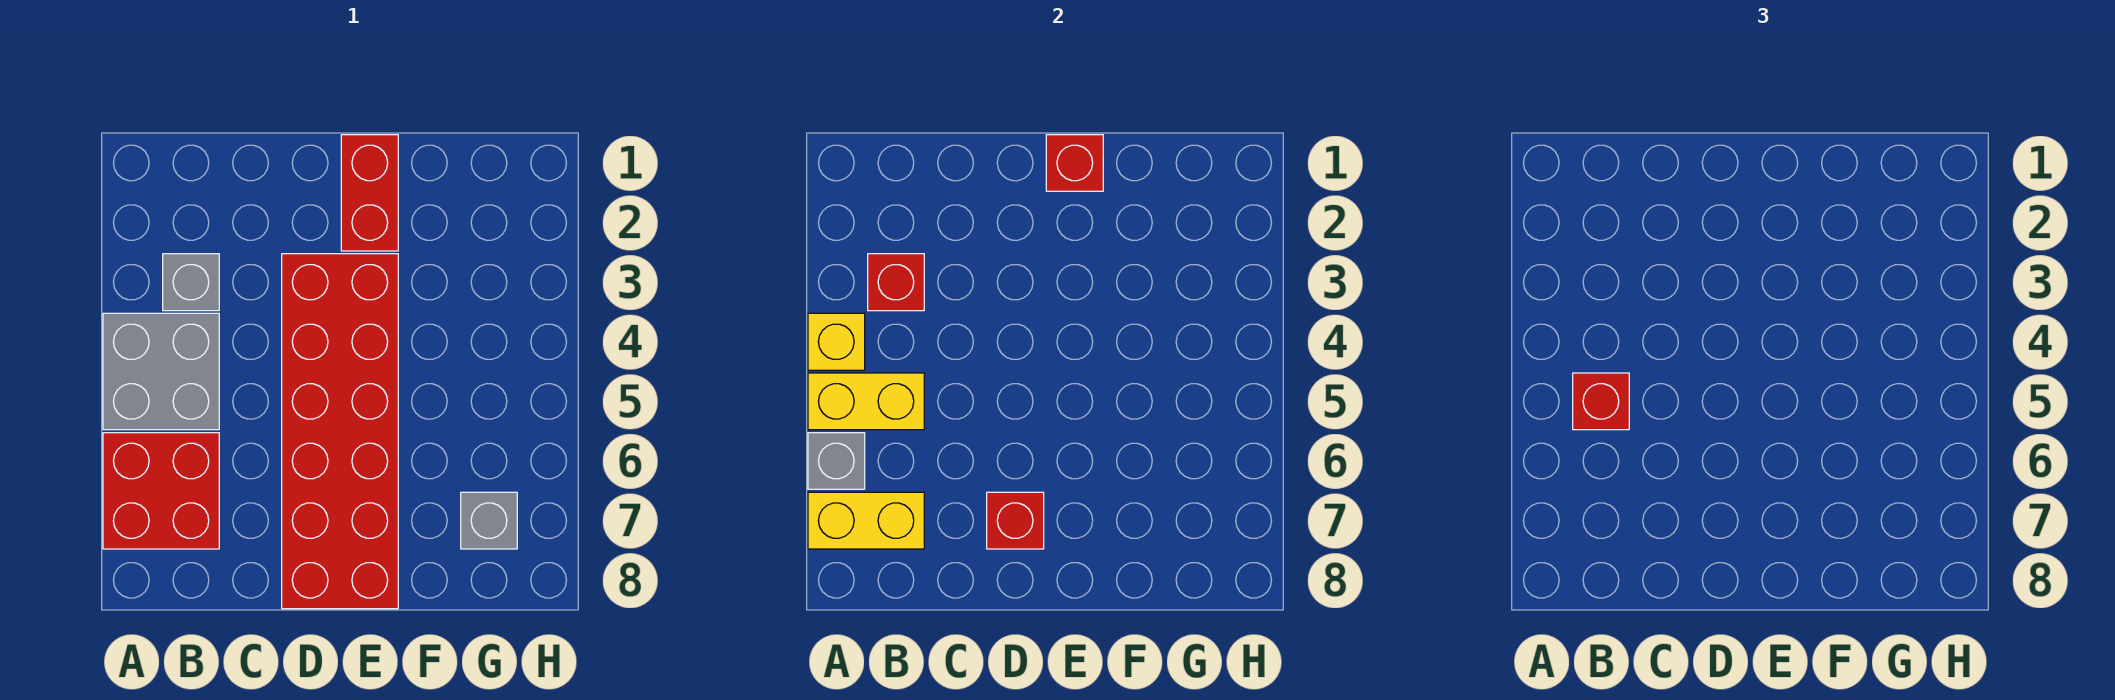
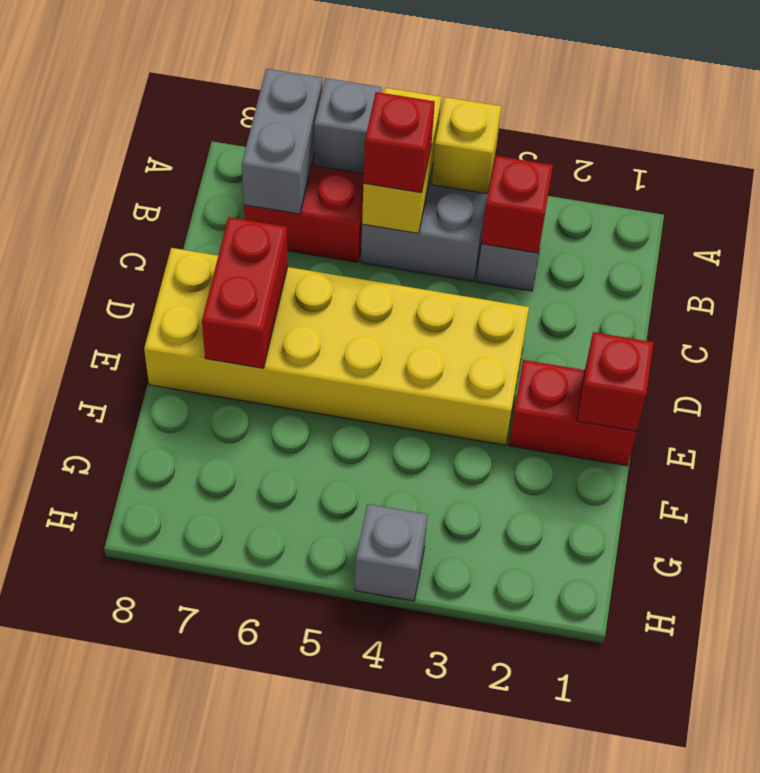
yellow 1x2 brick [808,492,924,549] -> grey 1x2 brick [242,69,322,214]
red 2x6 brick [282,254,398,609] -> yellow 2x6 brick [144,248,529,445]
red 1x1 brick [987,492,1044,549] -> red 1x2 brick [202,217,288,368]
grey 1x1 brick [461,492,517,549] -> grey 1x1 brick moved to [355,504,428,601]

